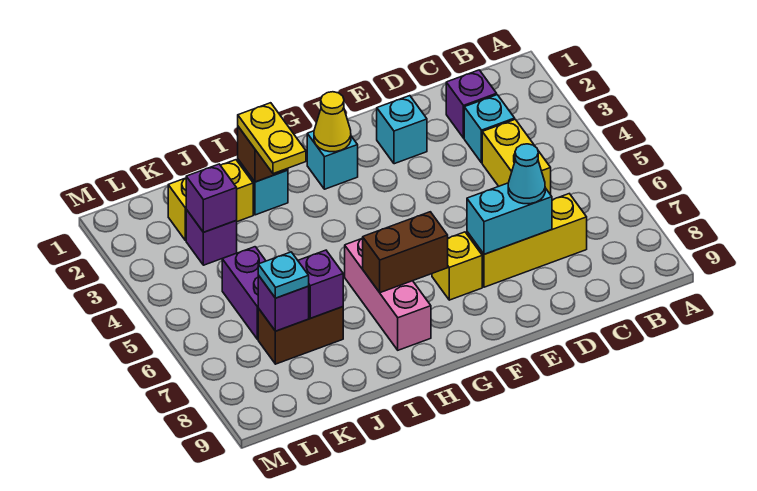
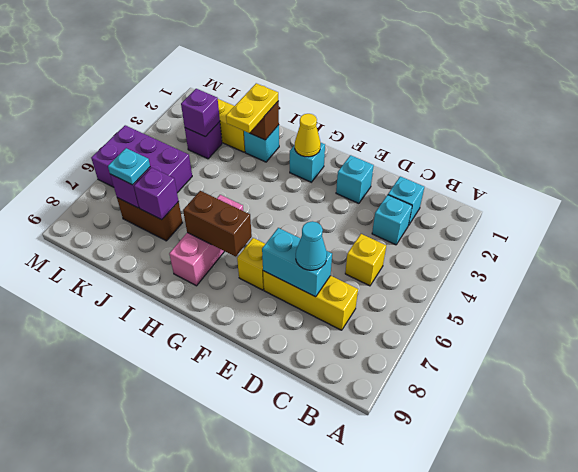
purple 1x1 brick [446,70,497,138] -> cyan 1x1 brick [388,176,424,225]
yellow 1x2 brick [482,119,551,195] -> yellow 1x1 brick [345,234,386,286]
purple 1x2 brick [222,247,266,339] -> purple 2x3 brick [91,125,192,193]

